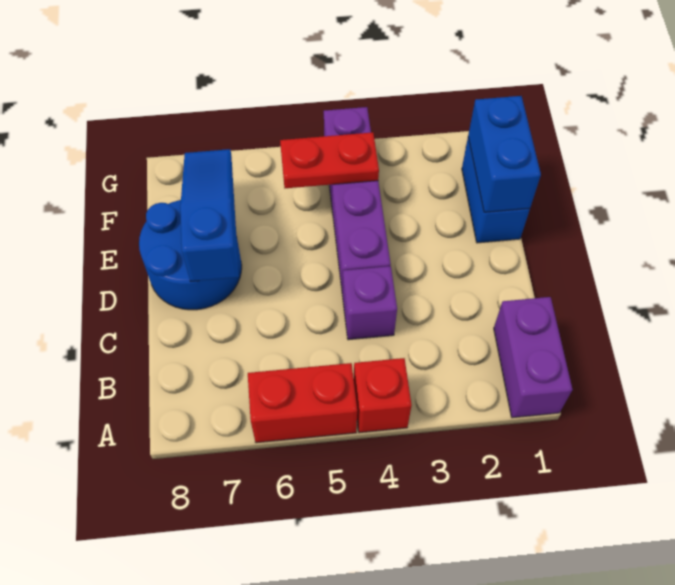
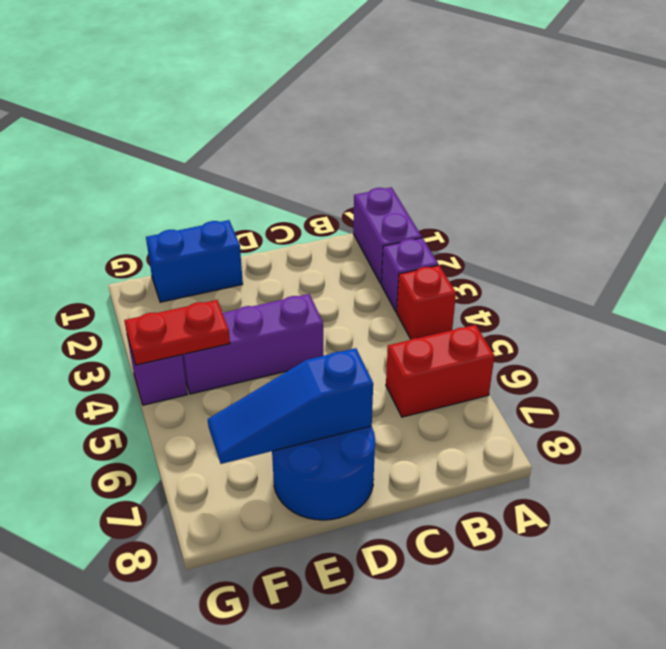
purple 1x2 brick [494,297,572,418] -> purple 1x2 brick turned to [353,187,422,284]
red 1x2 brick [248,363,357,443] -> red 1x2 brick turned to [386,325,494,417]
purple 1x1 brick [342,266,397,340] -> purple 1x1 brick moved to [382,238,438,312]
blue 1x2 brick [468,96,541,212] -> none
red 1x2 plate [280,132,379,188] -> red 1x2 plate turned to [124,300,230,365]

